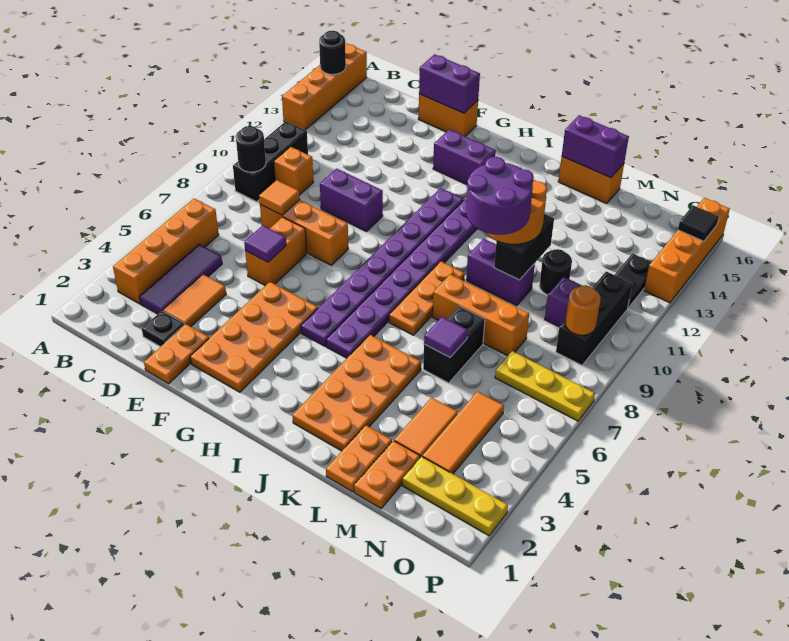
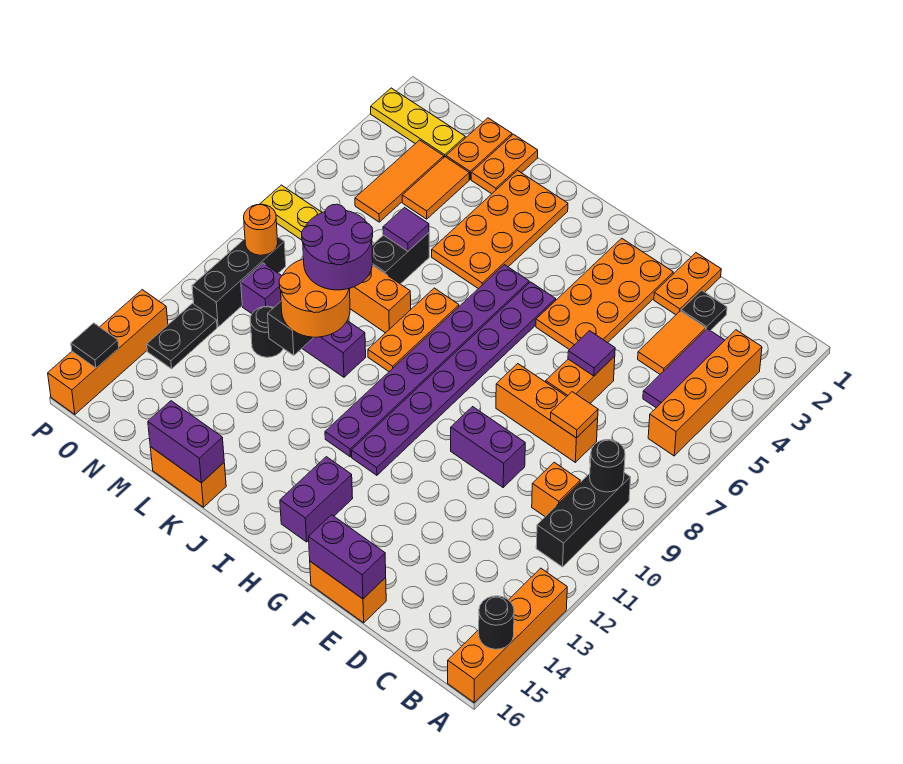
purple 1x2 brick [433,130,496,185] -> purple 1x2 brick turned to [280,457,353,542]

